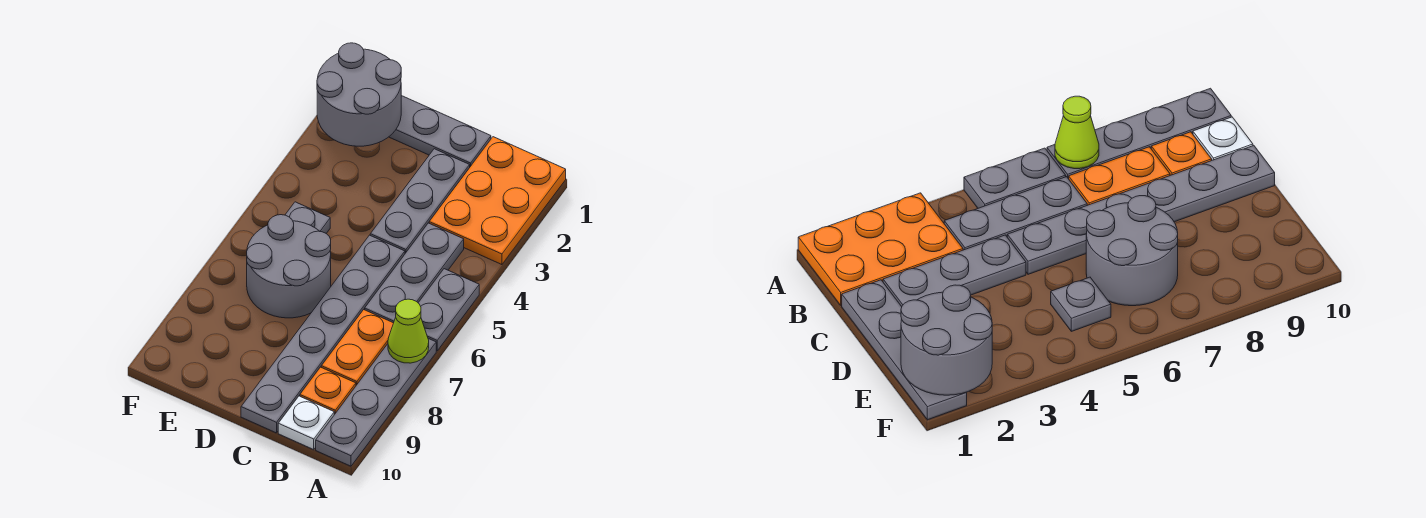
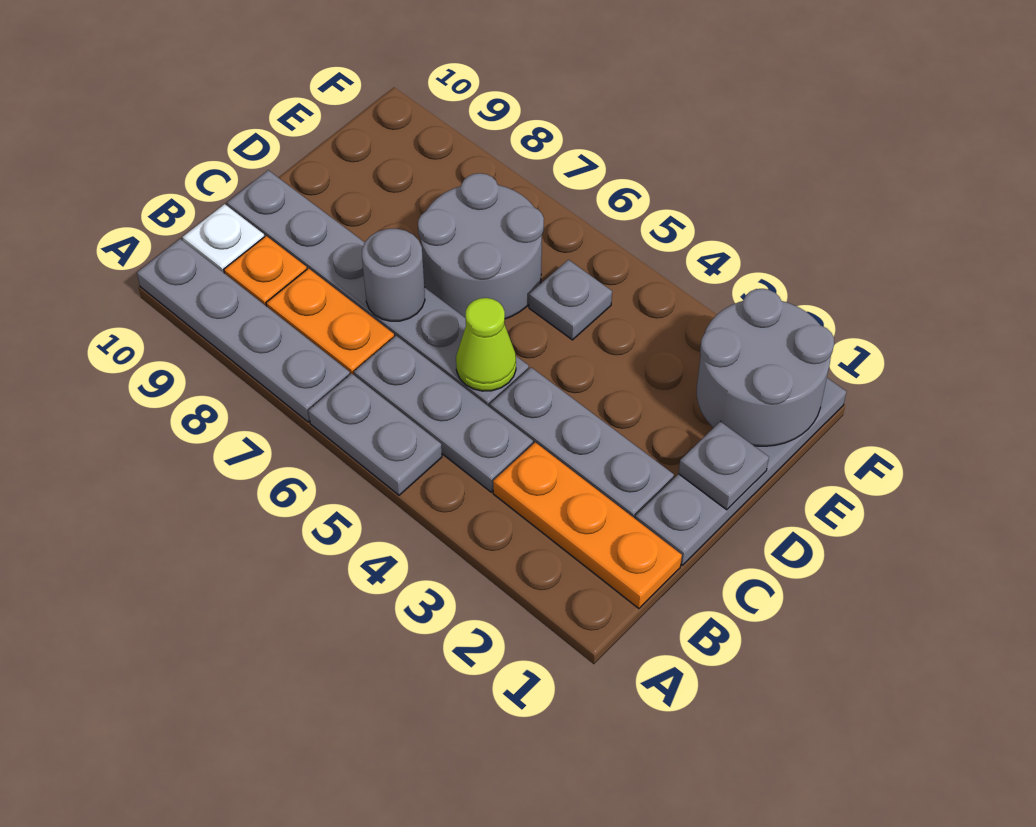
orange 2x3 plate [429,137,566,265] -> orange 1x3 plate [493,442,682,609]
lime 1x1 cone [388,299,429,363] -> lime 1x1 cone moved to [456,298,516,391]
none -> grey 1x1 round brick [362,229,425,321]
none -> grey 1x1 plate [679,422,769,510]

